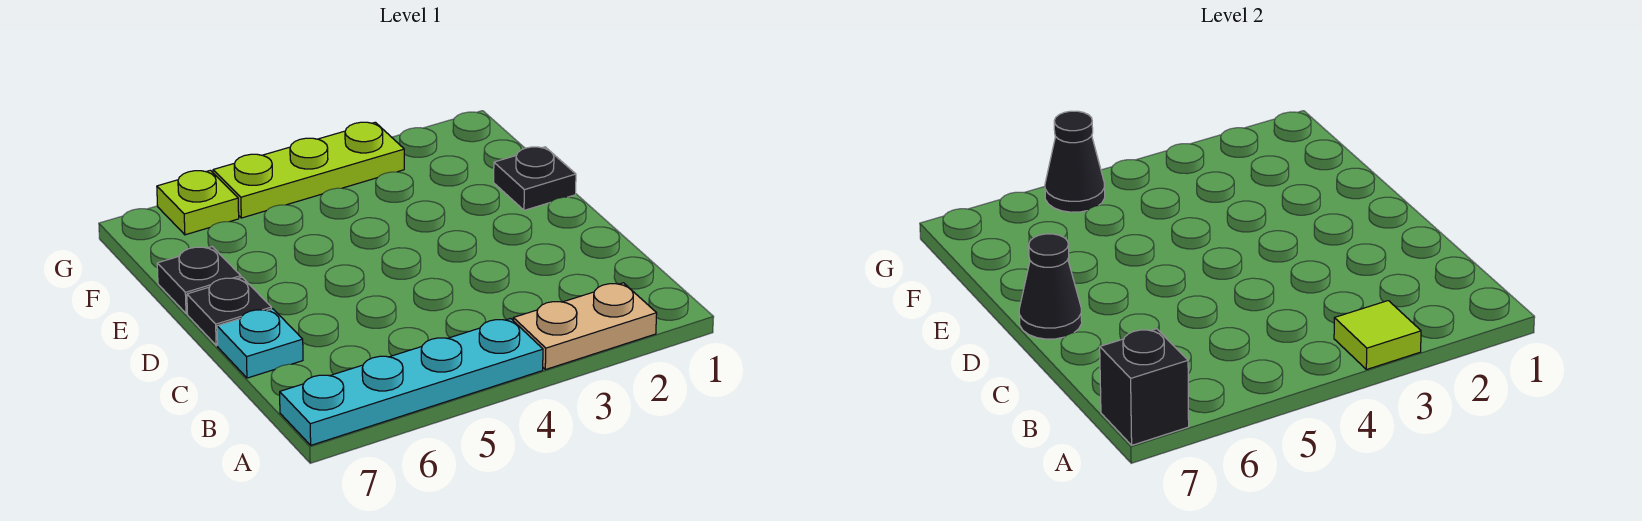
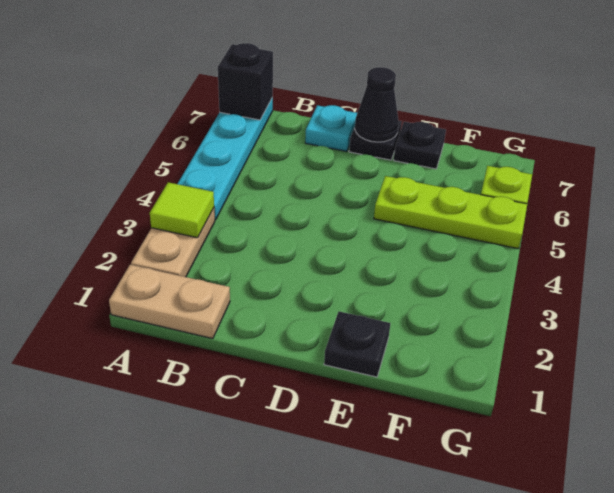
none -> tan 1x2 plate [109,265,230,339]
lime 1x3 plate [213,122,404,218] -> lime 1x3 plate turned to [374,176,527,249]
black 1x1 cone [1045,111,1105,212] -> none

